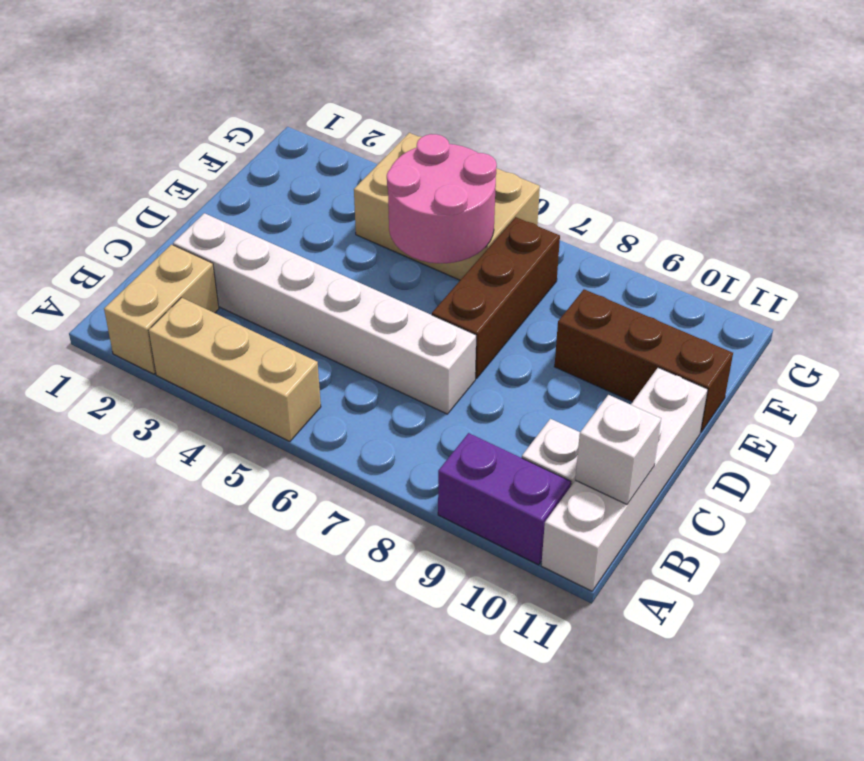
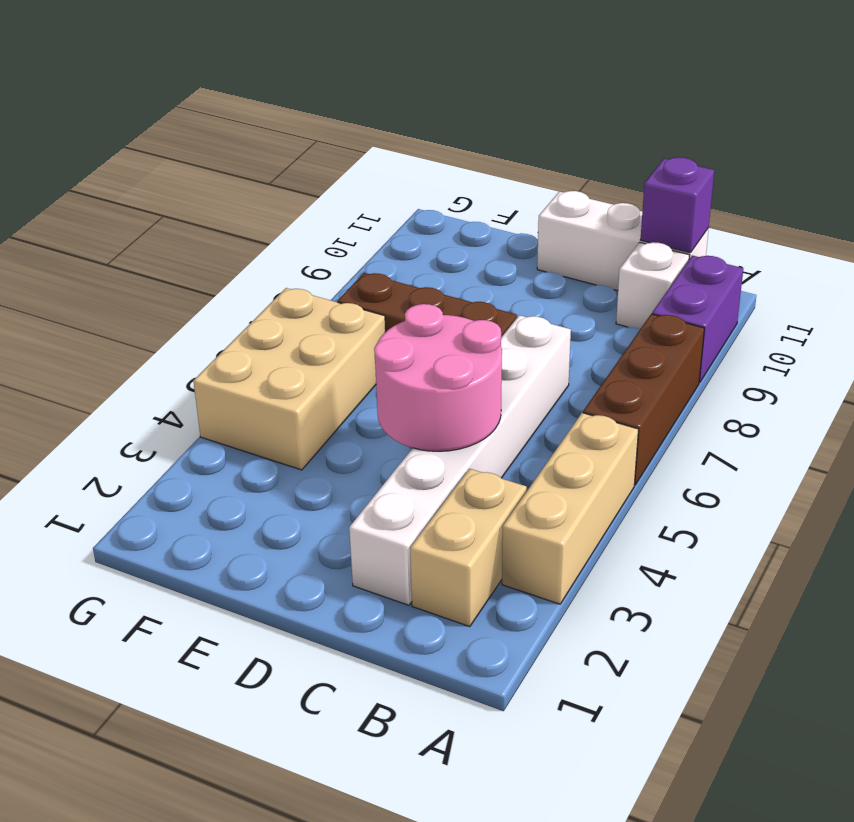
tan 1x2 brick [104,244,219,374] -> tan 1x2 brick turned to [410,469,527,627]
white 1x4 brick [541,368,708,591] -> white 1x3 brick [537,191,709,291]
white 1x1 brick [575,395,661,504] -> purple 1x1 brick [640,157,714,253]
pink 2x2 round brick [387,134,497,263] -> pink 2x2 round brick moved to [374,304,502,451]
brown 1x3 brick [554,289,733,432] -> brown 1x3 brick moved to [583,314,704,485]

